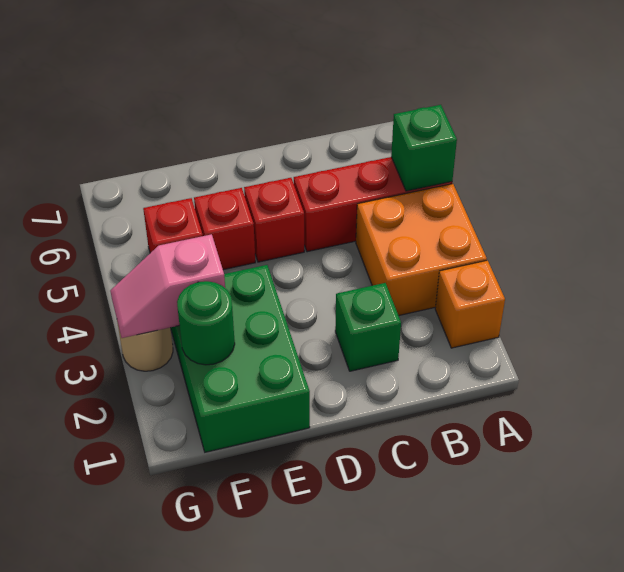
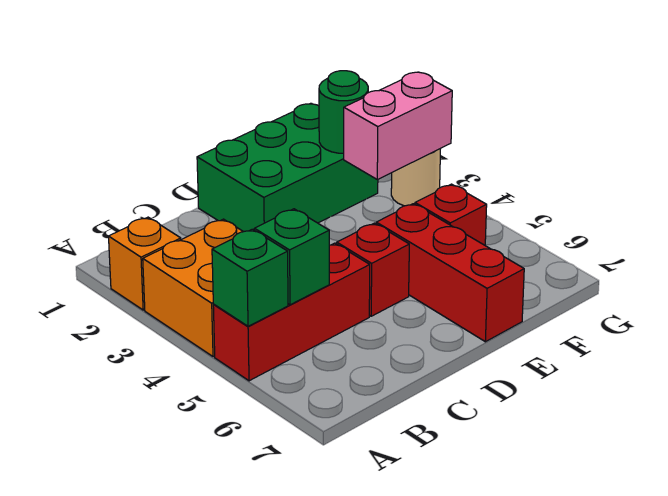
green 1x1 brick [335,283,401,371] -> green 1x1 brick moved to [254,209,329,305]
green 2x3 brick [171,265,310,452] -> green 2x3 brick turned to [197,103,378,232]
red 1x1 brick [194,188,255,270] -> red 1x3 brick [376,204,524,342]
pink 1x2 slope [110,234,225,338] -> pink 1x2 brick [344,72,452,180]

